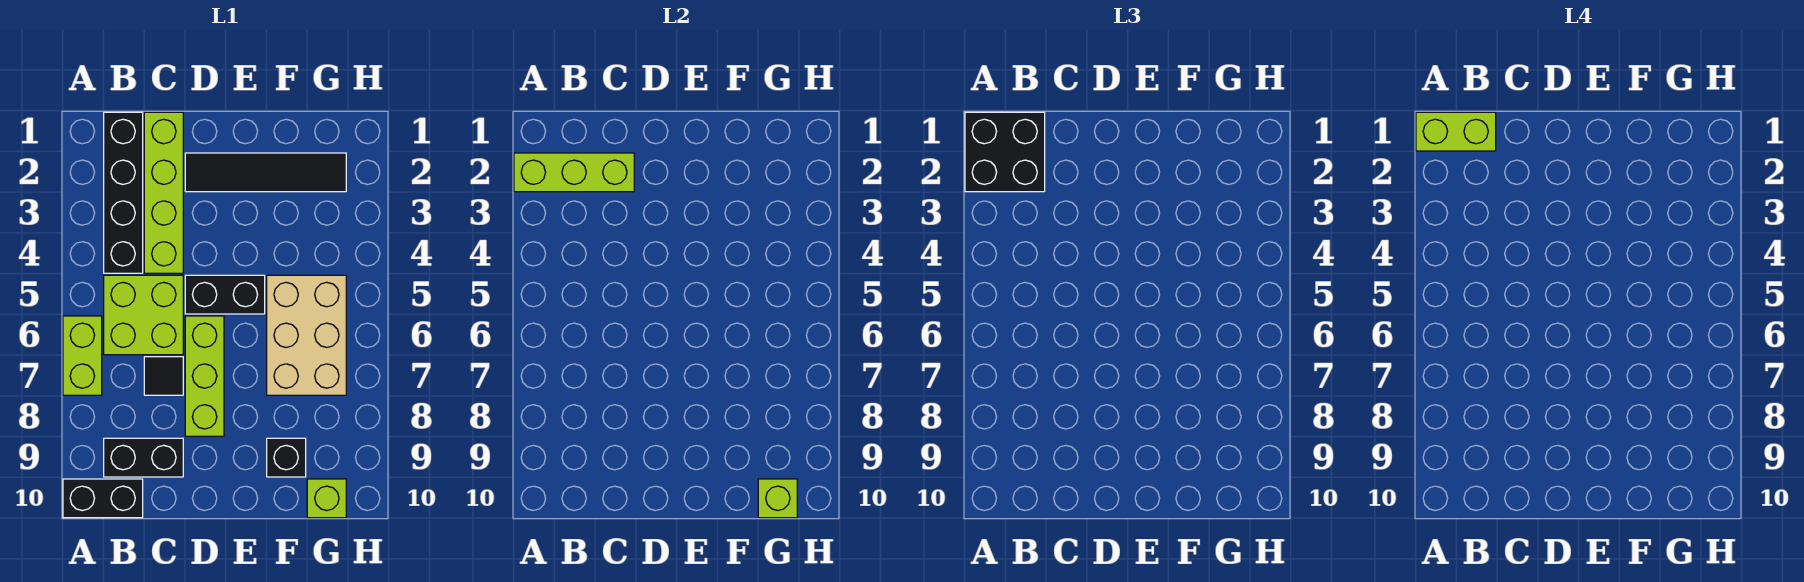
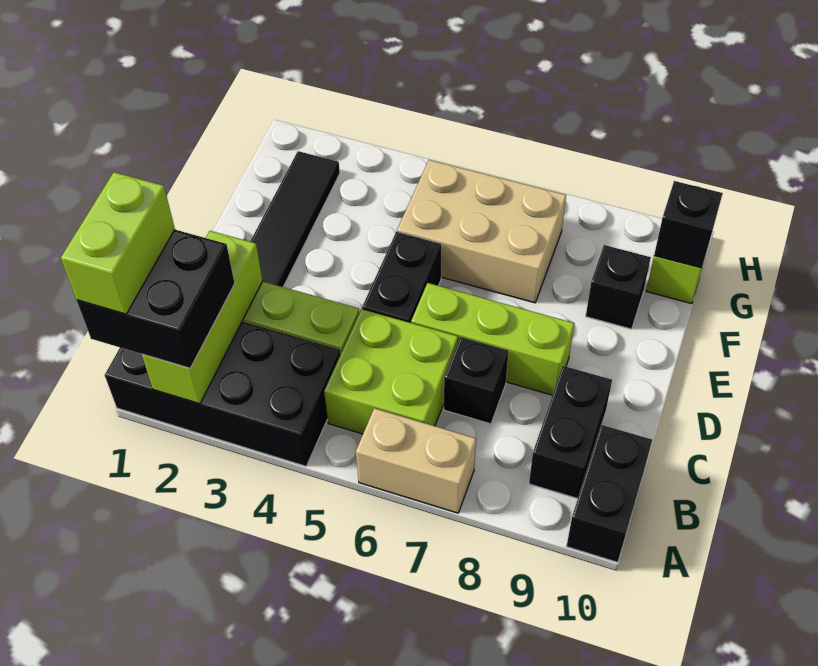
lime 1x2 brick [63,316,102,395] -> tan 1x2 brick [356,408,476,513]
black 1x4 brick [104,112,143,273] -> black 2x4 brick [105,321,341,466]
black 1x1 tile [144,357,183,395] -> black 1x1 brick [444,337,508,424]
lime 1x1 brick [758,479,797,518] -> black 1x1 brick [654,181,723,268]

